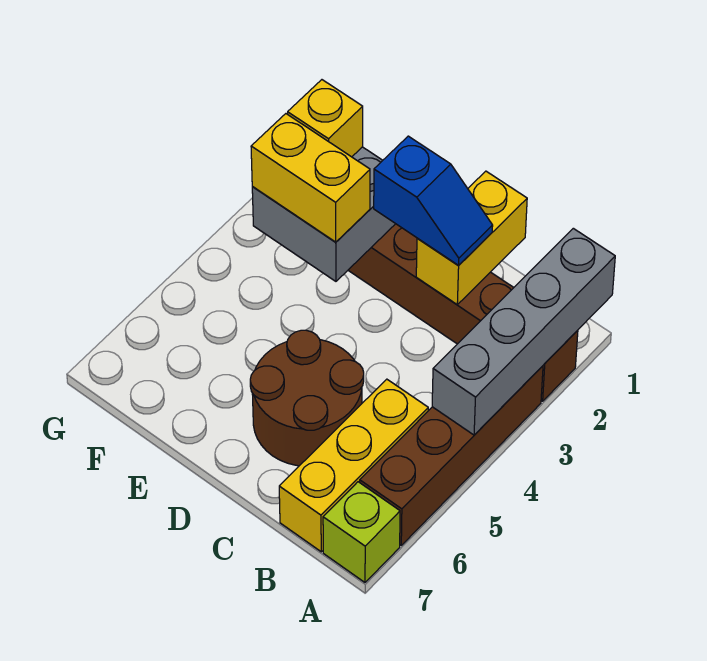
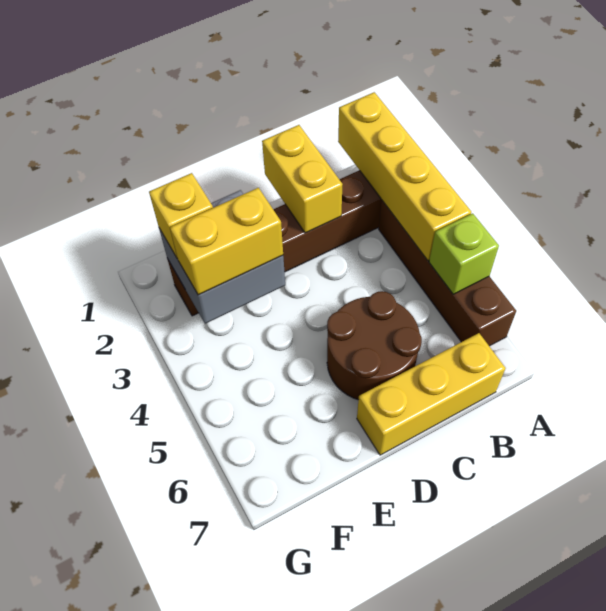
grey 1x4 brick [432,228,615,435] -> yellow 1x4 brick [338,92,471,261]
lime 1x1 brick [323,482,400,582] -> lime 1x1 brick moved to [429,213,499,294]
yellow 1x3 brick [279,379,428,552] -> yellow 1x3 brick turned to [357,333,505,455]
blue 1x2 slope [374,136,493,266] -> none

